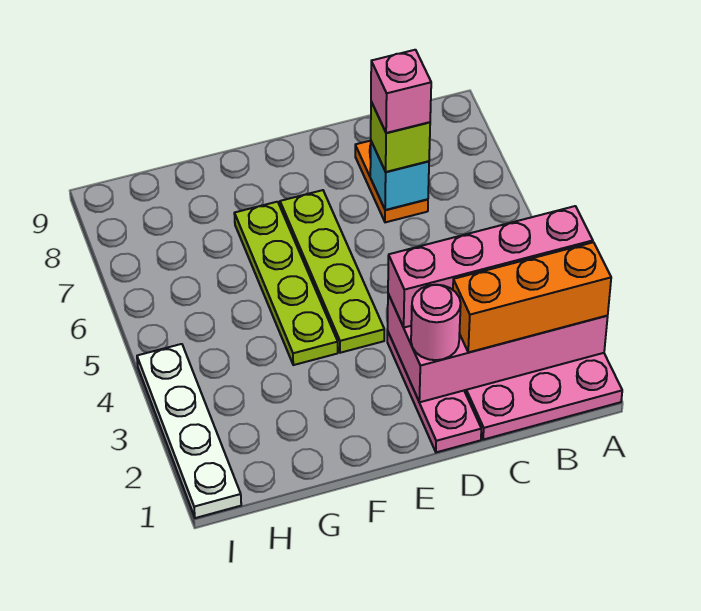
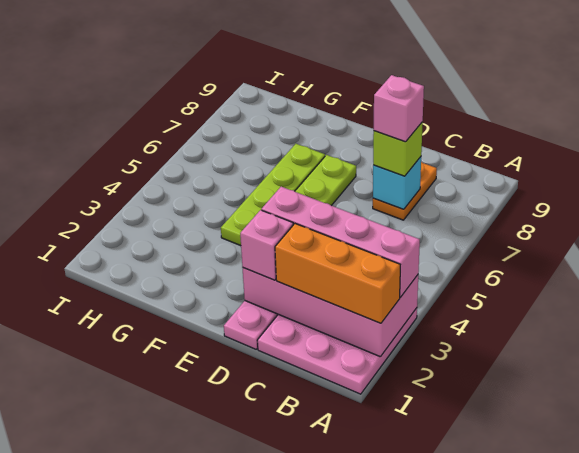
pink 1x1 round brick [411,285,461,360] -> pink 1x1 brick [240,210,293,280]
white 1x4 plate [137,344,241,518] -> none

